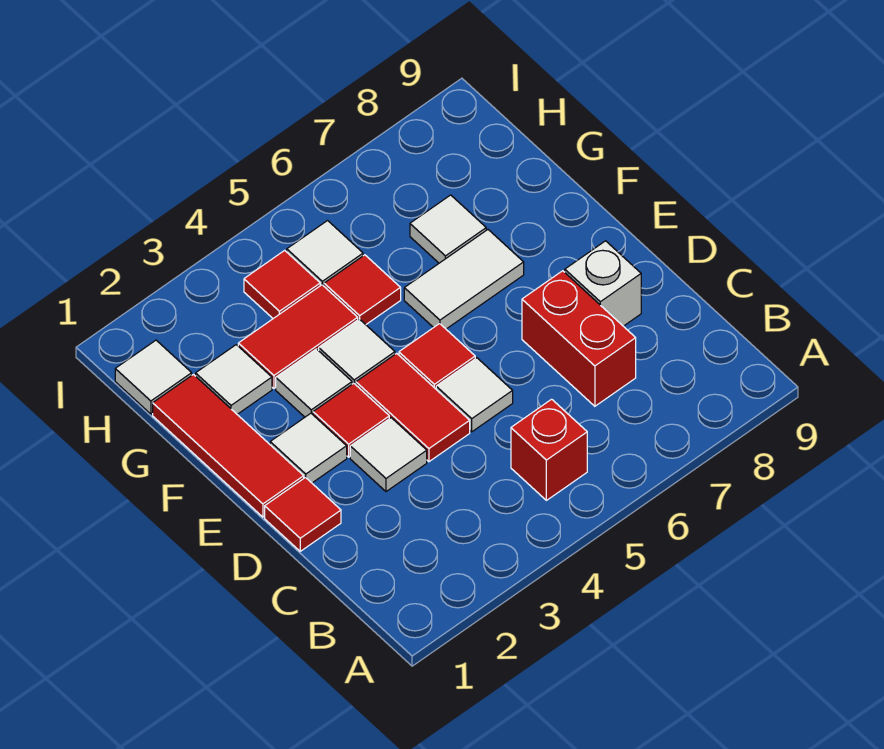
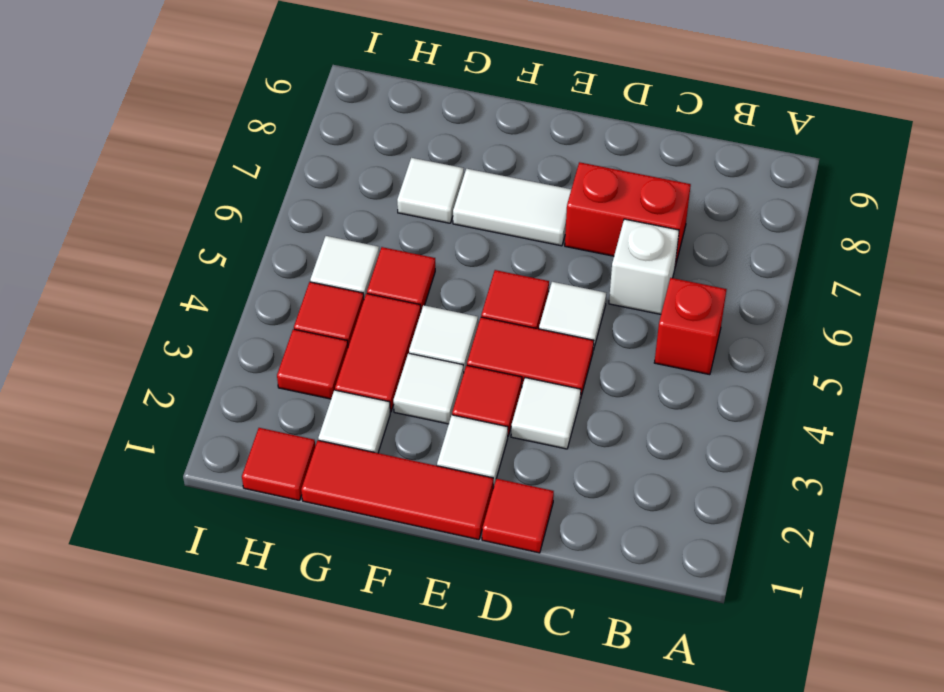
white 1x1 brick [565,241,641,326] -> white 1x1 brick moved to [609,219,679,314]
white 1x2 tile [404,230,524,329] -> white 1x2 tile turned to [453,169,571,246]
white 1x1 tile [115,340,192,414] -> red 1x1 tile [242,428,315,501]
none -> red 1x1 tile [277,329,348,399]

